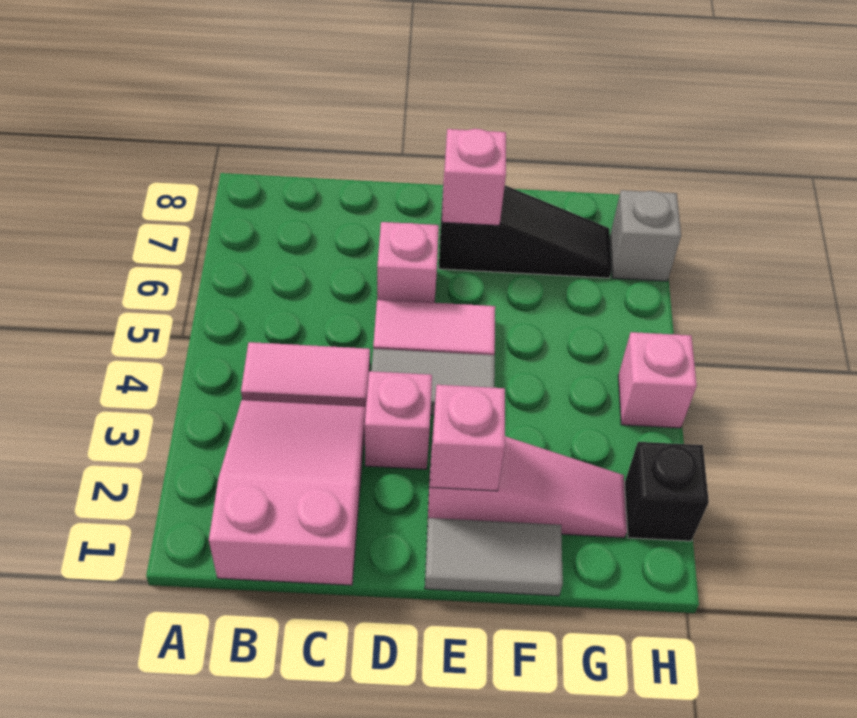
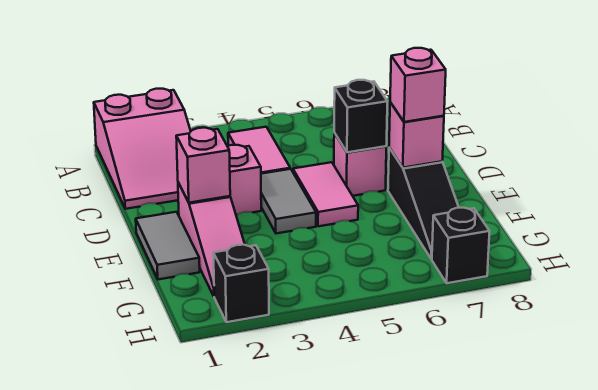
pink 2x3 slope [209,400,366,585] -> pink 2x3 slope turned to [94,89,191,209]
none -> black 1x1 brick [334,80,387,152]
pink 1x1 brick [618,332,697,428] -> pink 1x1 brick moved to [390,48,446,122]
grey 1x1 brick [610,190,681,281] -> black 1x1 brick [432,208,490,283]

